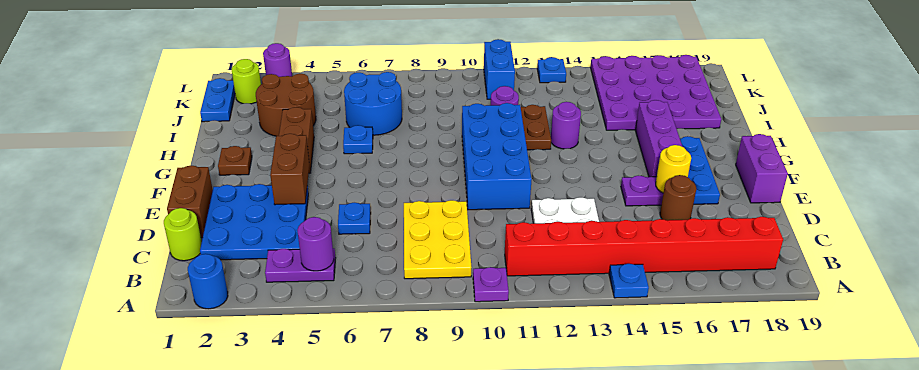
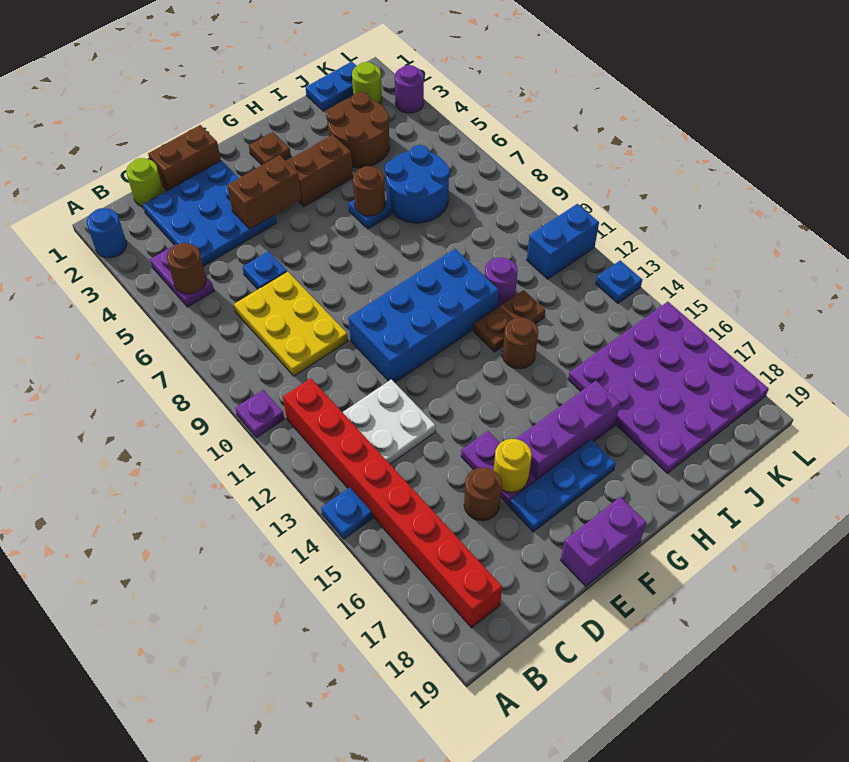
purple 1x1 round brick [297,217,334,271] -> brown 1x1 round brick [167,243,206,294]
yellow 2x3 plate [404,200,472,279] -> yellow 2x3 plate turned to [234,271,348,376]
none -> brown 1x1 round brick [353,166,385,216]
purple 1x1 round brick [551,102,581,149] -> brown 1x1 round brick [502,318,538,369]

